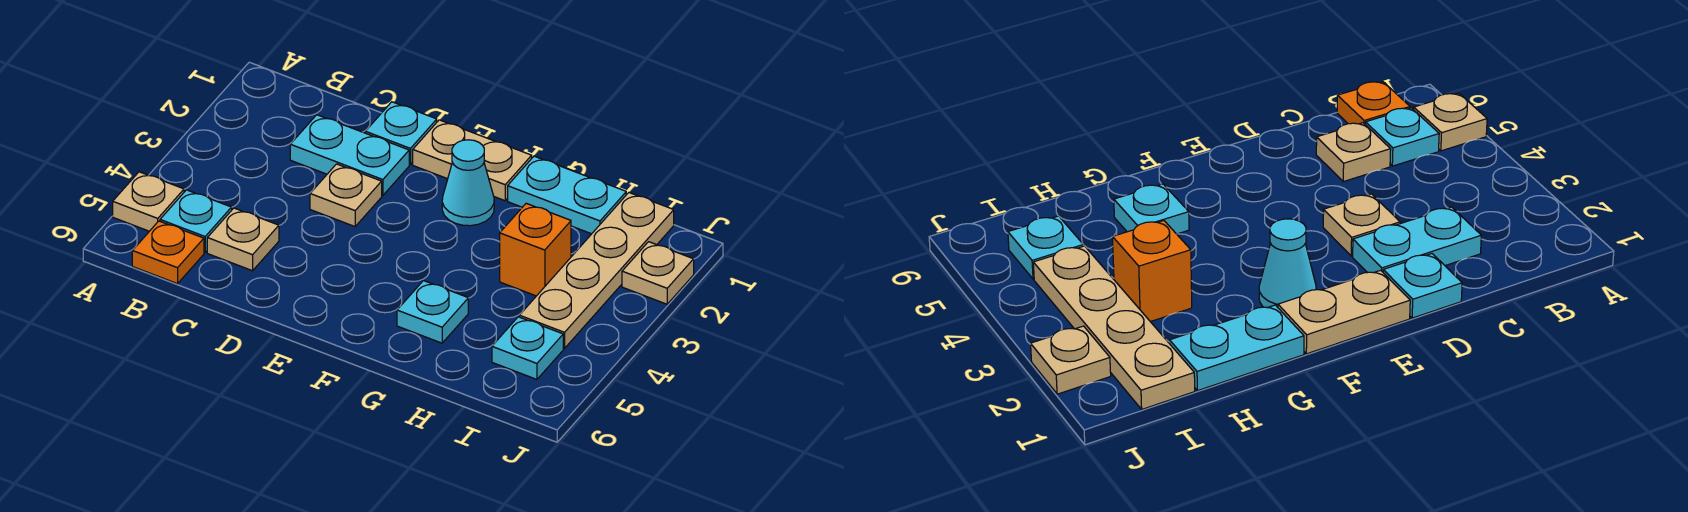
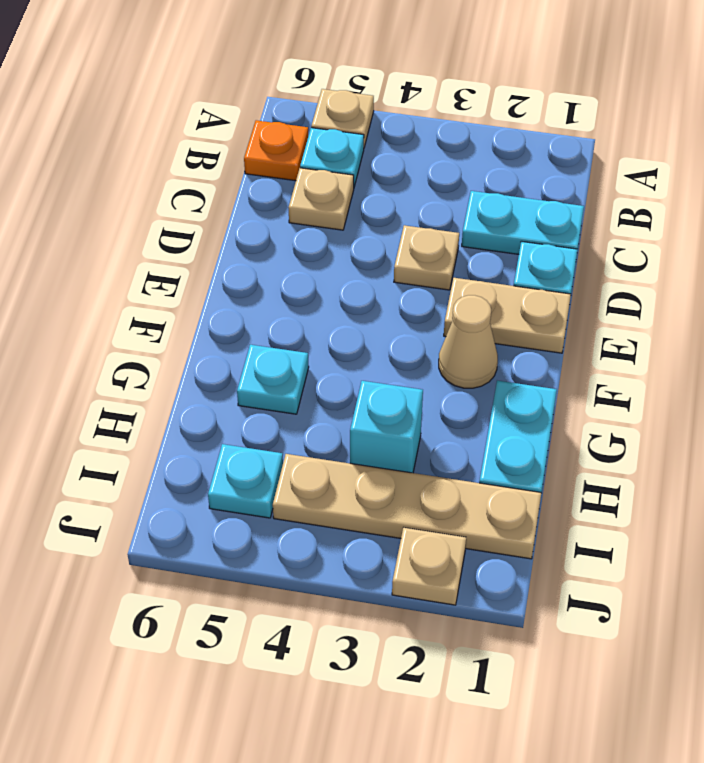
cyan 1x2 plate [290,115,409,196] -> cyan 1x2 plate turned to [462,191,584,254]
tan 1x2 plate [413,120,532,201] -> tan 1x2 plate turned to [444,278,571,353]
cyan 1x1 cone [442,140,494,226] -> tan 1x1 cone [439,295,498,388]
orange 1x1 brick [500,203,571,296] -> cyan 1x1 brick [350,381,423,473]

